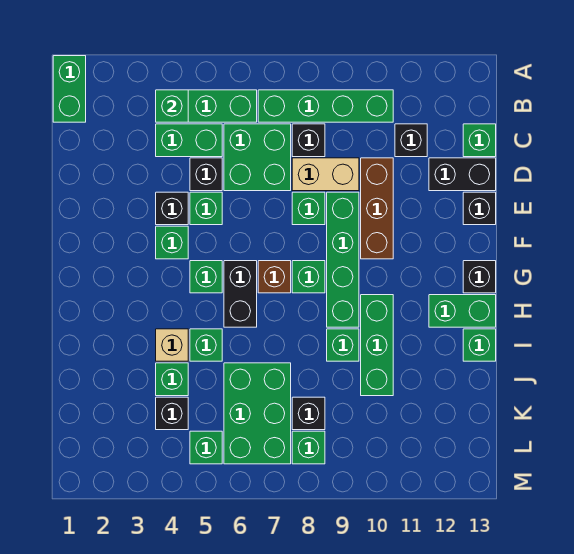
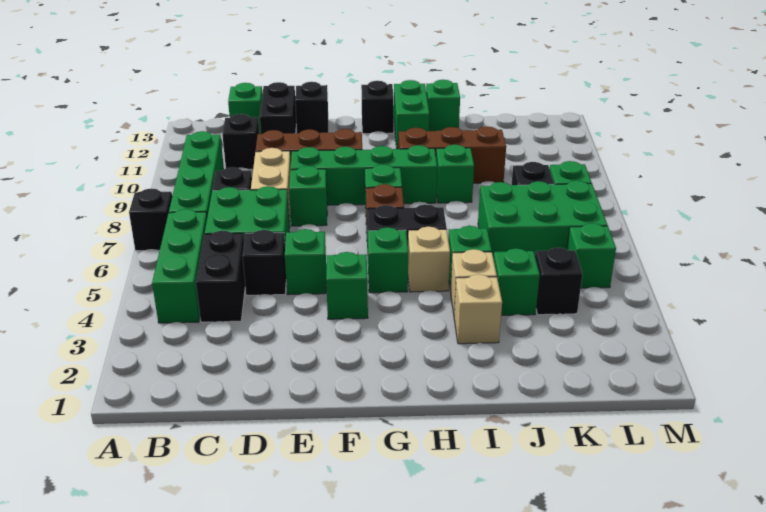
green 1x2 brick [53,56,86,122] -> none
green 1x1 brick [156,90,188,122] -> none
green 1x2 brick [156,124,222,157] -> black 1x2 brick [196,231,245,322]
black 1x1 brick [156,192,188,225] -> black 1x1 brick moved to [129,189,172,251]
none -> tan 1x1 brick [408,227,450,292]
green 1x3 brick [361,295,393,396] -> brown 1x3 brick [398,126,506,183]
none -> tan 1x1 brick [454,275,502,344]

